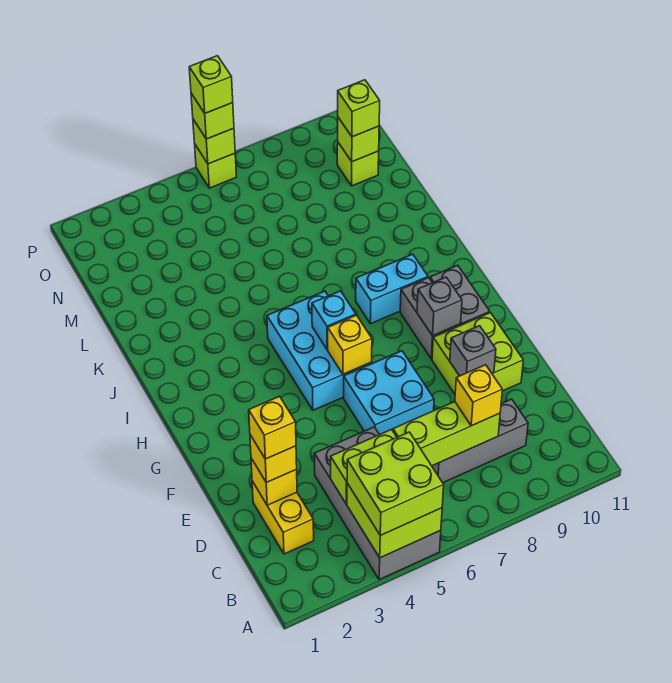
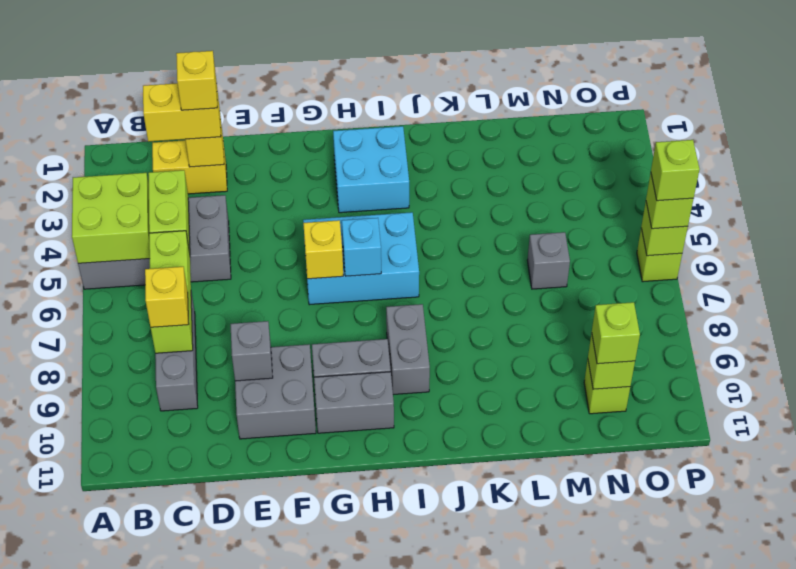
lime 2x2 brick [347,432,444,535] -> none
yellow 1x1 brick [250,435,297,482] -> yellow 1x2 brick [143,83,221,142]
cyan 2x2 brick [344,351,434,435] -> cyan 2x2 brick moved to [333,126,409,213]
lime 2x2 brick [432,313,523,394] -> grey 2x2 brick [235,344,316,439]
grey 1x1 brick [417,277,462,336] -> grey 1x1 brick moved to [527,232,570,289]
cyan 1x2 brick [356,254,428,324] -> grey 1x2 brick [386,304,430,395]

